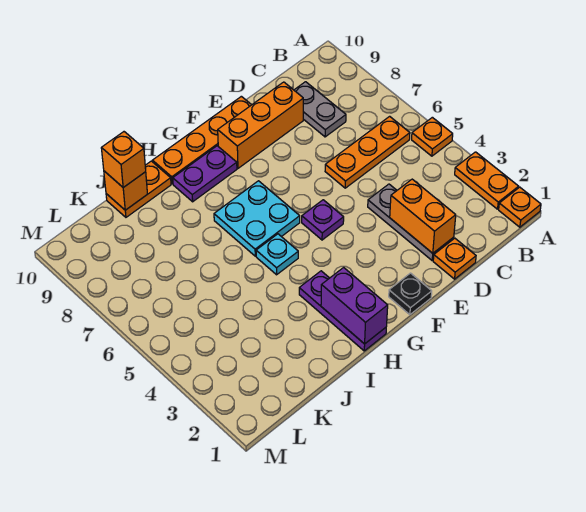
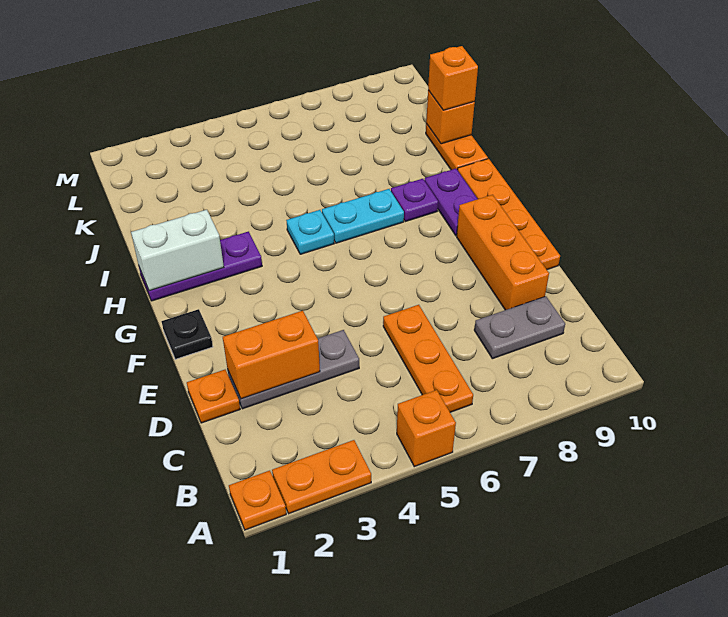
orange 1x1 plate [412,117,453,156] -> orange 1x1 brick [397,390,456,467]
purple 1x1 plate [302,200,344,240] -> purple 1x1 plate moved to [391,179,438,222]
cyan 2x2 plate [214,181,300,256] -> cyan 1x2 plate [322,189,404,243]
purple 1x2 brick [321,267,388,344] -> white 1x2 brick [131,210,224,291]

